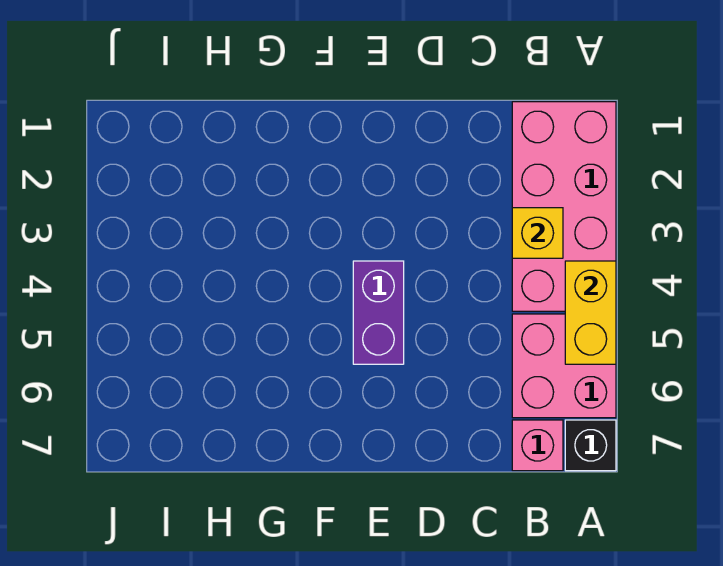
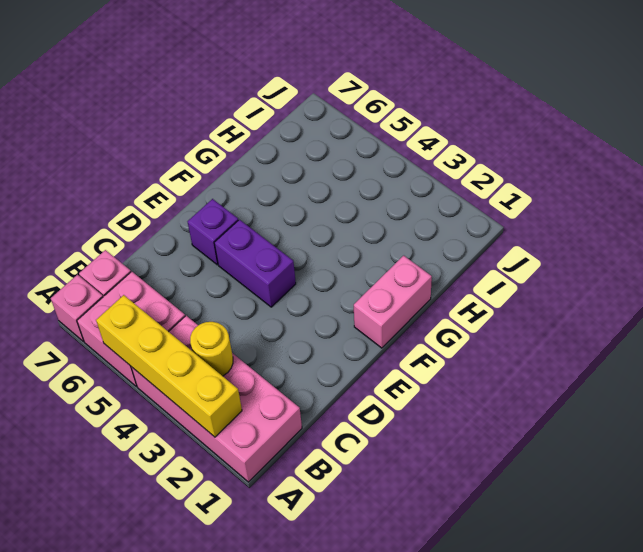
yellow 1x2 brick [565,261,616,364] -> yellow 1x4 brick [96,295,242,437]
black 1x1 brick [565,420,616,471] -> pink 1x1 brick [51,275,103,341]
yellow 1x1 brick [512,208,563,258] -> yellow 1x1 round brick [190,322,233,376]
none -> purple 1x1 brick [188,199,238,265]
none -> pink 1x2 brick [354,256,432,348]

